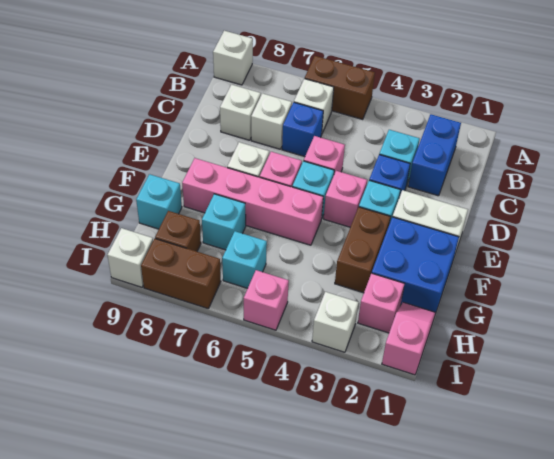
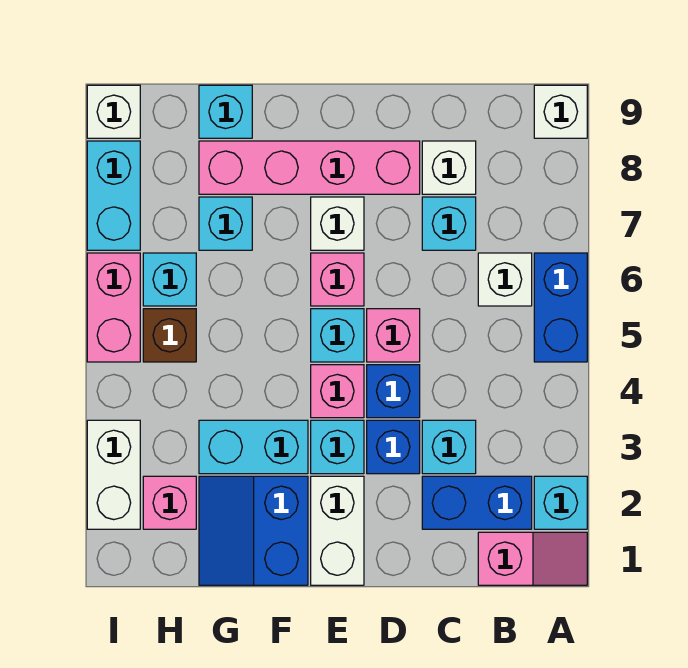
none -> cyan 1x1 brick [534,476,587,529]
brown 1x2 brick [305,56,375,119] -> blue 1x2 brick [534,253,587,362]
blue 1x1 brick [282,102,323,157] -> blue 1x1 brick moved to [367,365,420,418]
white 1x1 brick [251,93,292,149] -> cyan 1x1 brick [422,197,476,250]
blue 2x2 brick [372,217,459,312] -> blue 2x2 slope [199,476,308,585]
brown 1x2 brick [335,207,390,293] -> cyan 1x2 brick [199,420,308,474]
pink 1x4 brick [182,158,323,245] -> pink 1x4 brick turned to [199,141,420,194]
pink 1x2 slope [382,302,436,375] -> pink 1x2 slope moved to [478,532,587,585]
brown 1x1 brick [155,211,201,251] -> brown 1x1 brick moved to [143,309,196,362]
white 1x1 brick [312,292,359,352] -> white 1x2 brick [87,420,140,529]
pink 1x1 brick [244,270,289,330] -> pink 1x2 brick [87,253,140,362]
brown 1x2 brick [141,238,221,309] -> cyan 1x2 brick [87,141,140,250]

